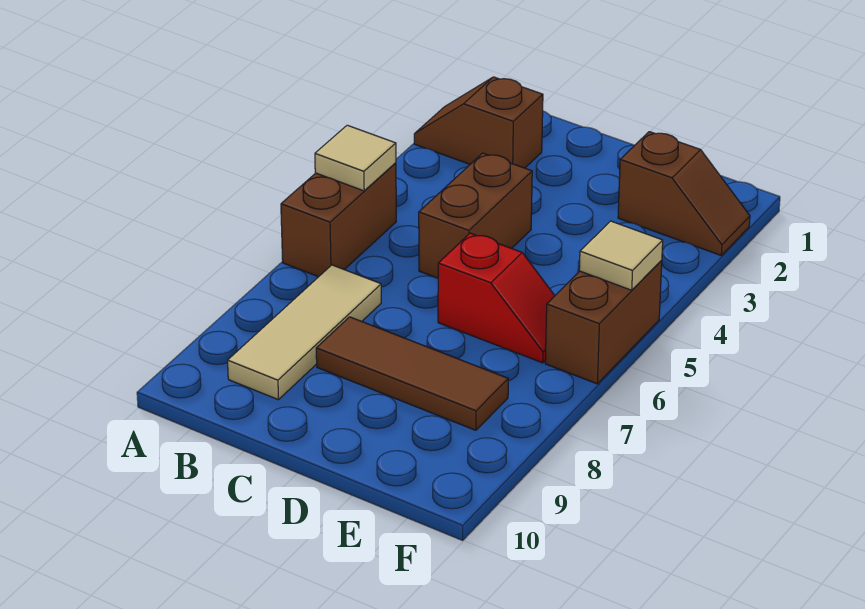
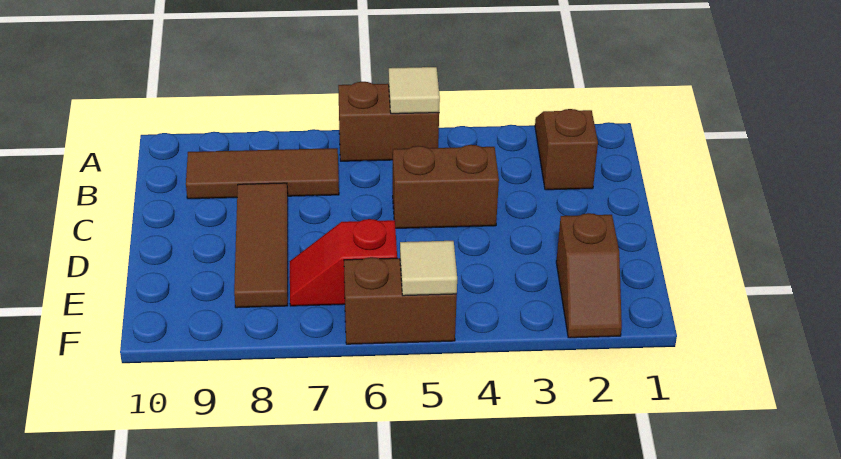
tan 1x3 tile [228,265,381,400] -> brown 1x3 tile [186,148,339,199]
red 1x2 slope [438,233,555,363] -> red 1x2 slope turned to [290,219,397,306]

